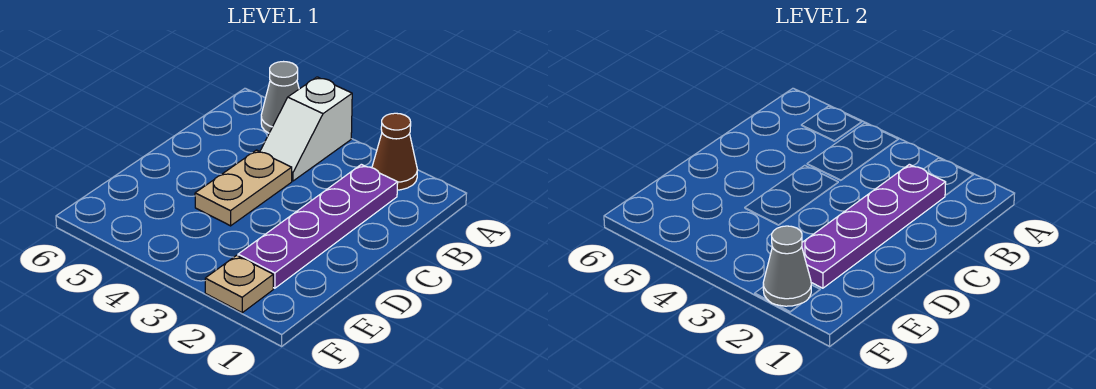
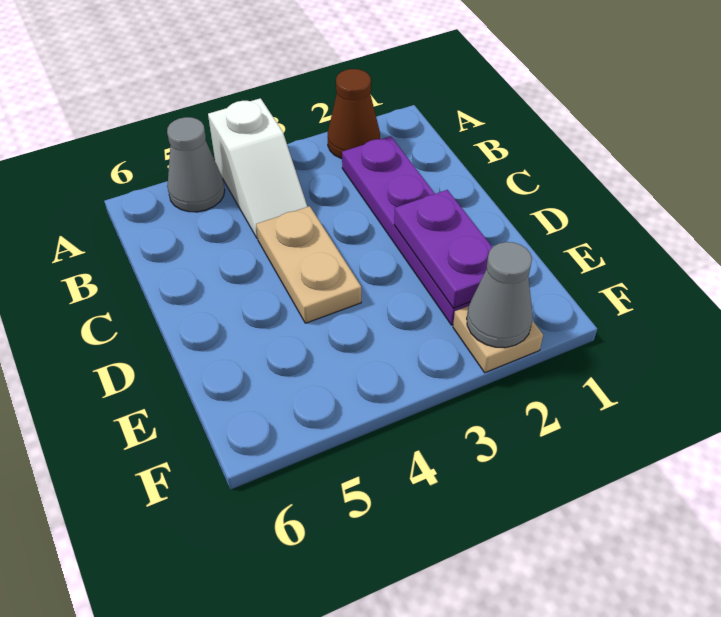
purple 1x4 plate [802,164,946,288] -> purple 1x2 plate [394,190,492,308]

